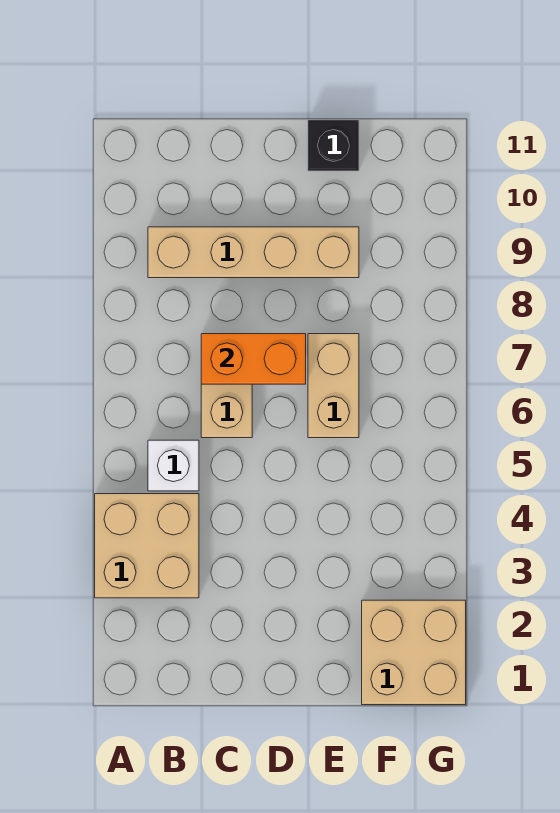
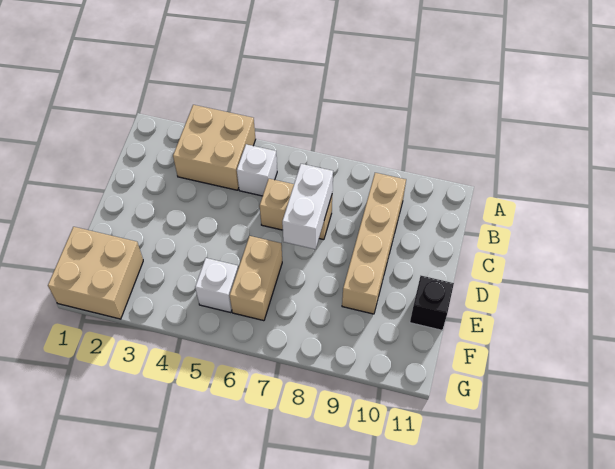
orange 1x2 brick [201,334,306,384] -> white 1x2 brick [282,164,333,249]
tan 1x2 brick [308,334,359,438] -> tan 1x2 brick turned to [230,236,282,321]
none -> white 1x1 brick [195,258,238,313]

